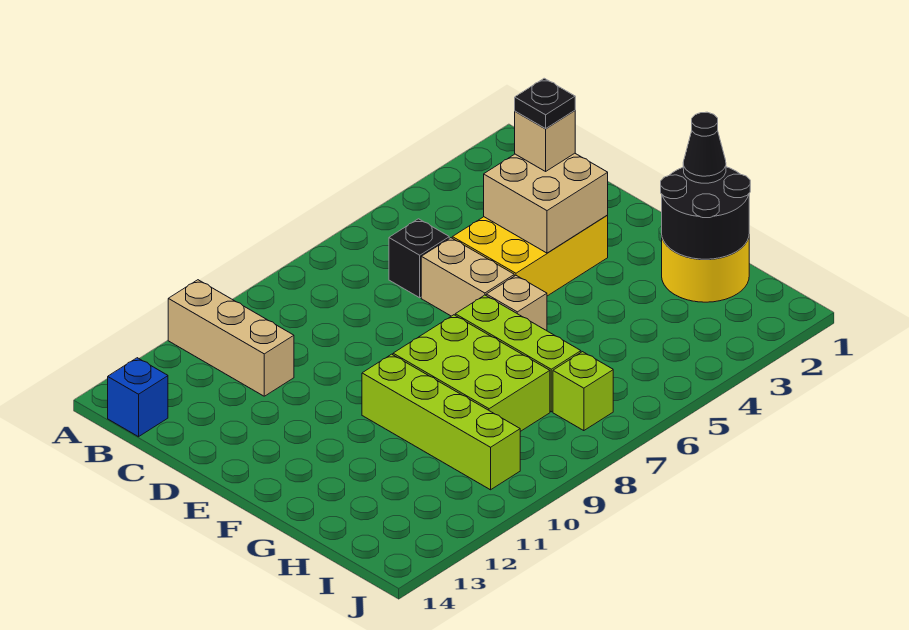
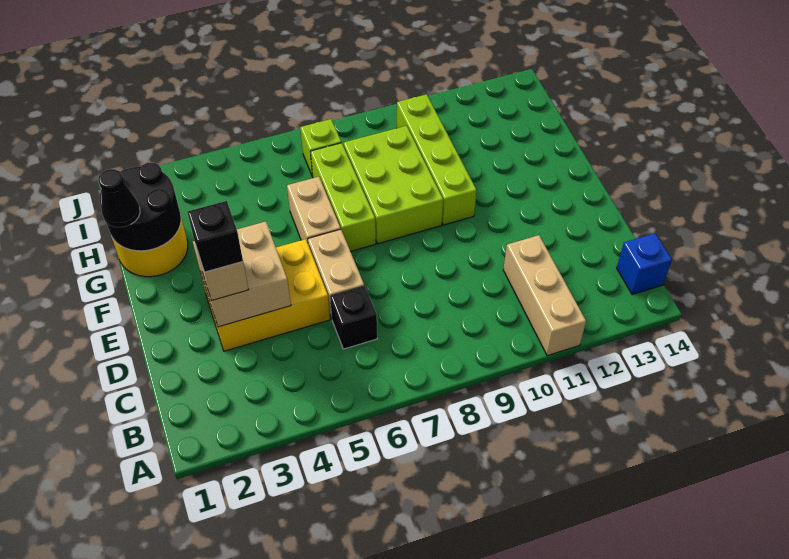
black 1x1 plate [515,78,575,129] -> black 1x1 brick [187,201,243,272]
tan 1x1 brick [486,276,547,331] -> tan 1x2 brick [287,177,341,243]

